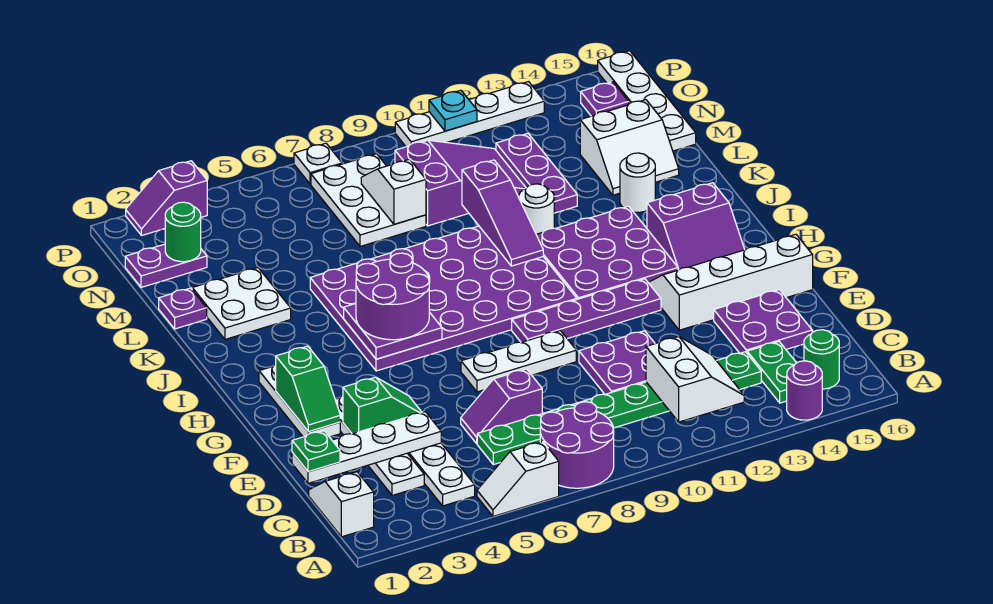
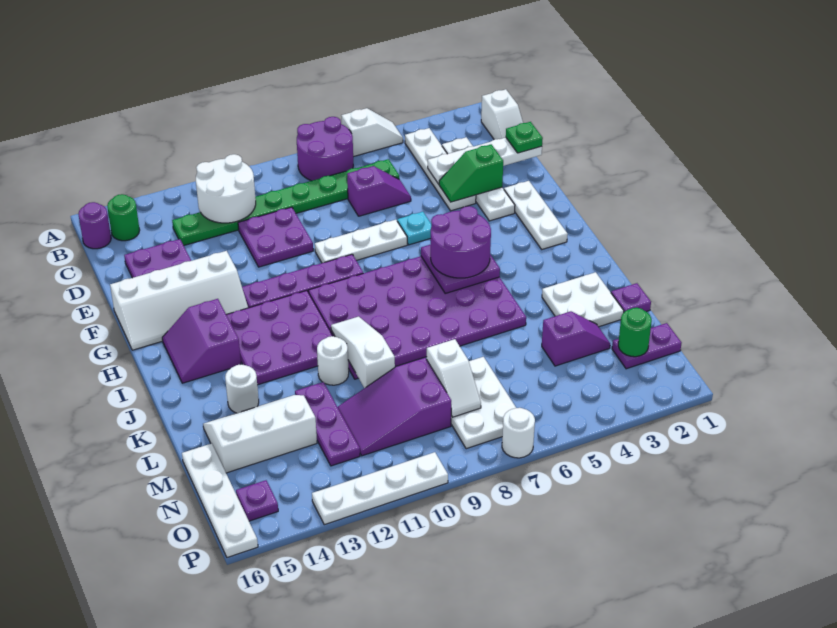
purple 1x1 round brick [787,361,822,420] -> purple 1x1 round brick moved to [78,202,111,249]
white 2x2 slope [646,336,744,422] -> white 2x2 round brick [196,154,256,223]
green 1x2 plate [747,342,796,403] -> none
green 1x2 slope [275,346,340,432] -> none
purple 2x2 slope [647,183,745,270] -> purple 2x2 slope turned to [162,299,241,383]
purple 1x3 slope [462,160,543,266] -> white 1x3 slope [331,317,395,388]
white 2x2 slope [580,100,679,195] -> white 2x3 slope [203,395,317,473]
purple 1x2 slope [126,161,207,236] -> purple 1x2 slope moved to [542,311,610,366]
white 1x1 plate [294,143,342,184] -> white 1x1 round brick [502,408,535,458]
cyan 1x1 plate [429,90,477,131] -> cyan 1x1 plate moved to [397,212,431,245]

